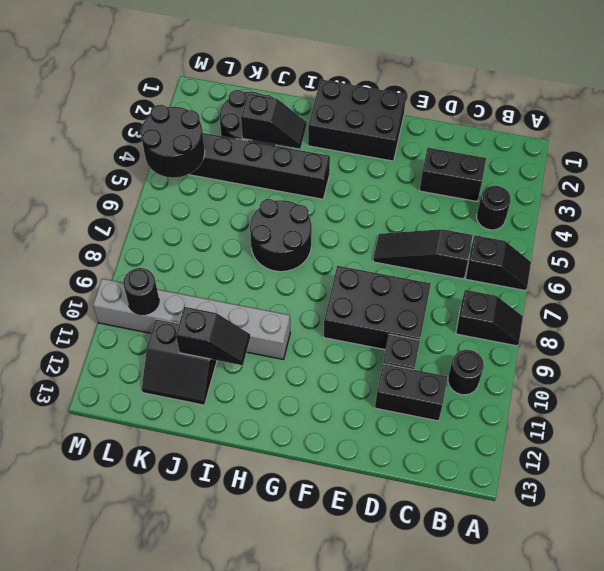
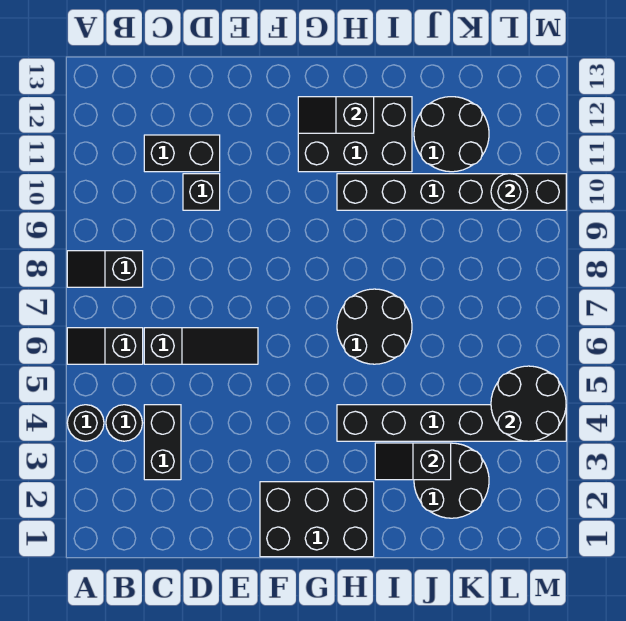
black 1x1 round brick [448,350,484,395] -> black 1x1 round brick moved to [67,405,104,441]
black 1x2 brick [419,148,486,201] -> black 1x2 brick turned to [144,405,181,480]
black 2x3 brick [324,266,431,350] -> black 2x3 brick moved to [298,97,412,172]
grey 1x6 brick [93,279,290,359] -> black 1x6 brick [337,174,566,210]
black 1x2 slope [176,307,250,365] -> black 1x2 slope moved to [298,97,374,133]
black 2x2 slope [142,319,217,405] -> black 2x2 round brick [414,97,489,172]

